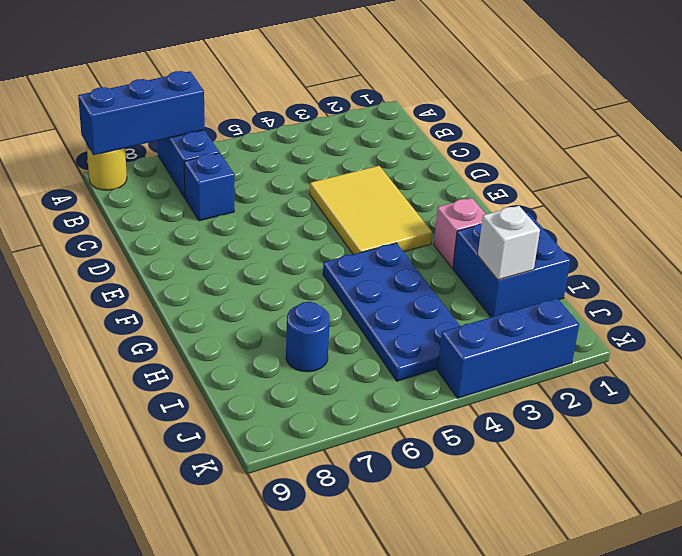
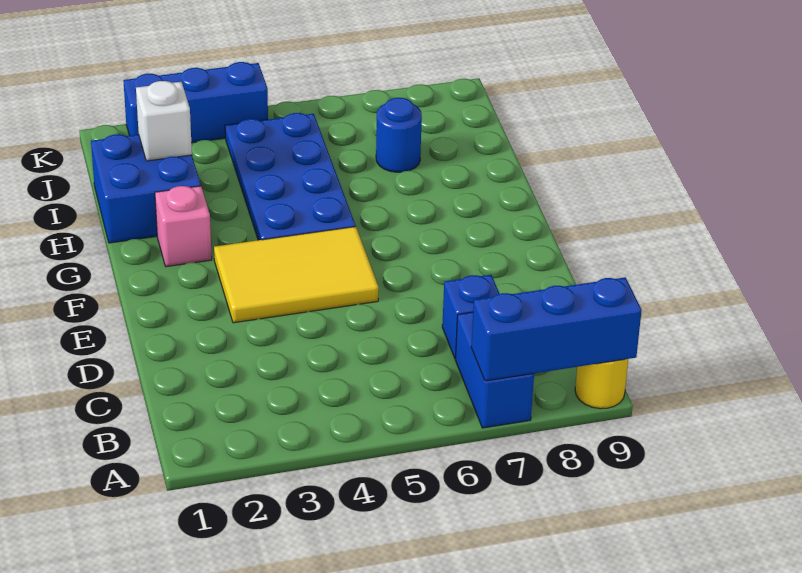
yellow 2x3 tile [310,166,432,254] -> yellow 2x3 tile turned to [214,227,379,323]

